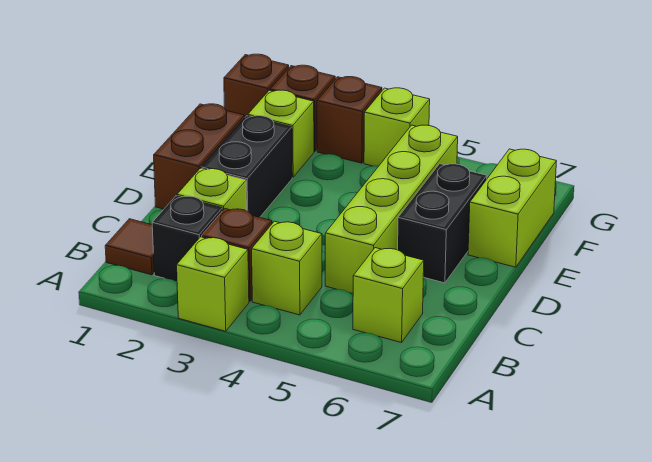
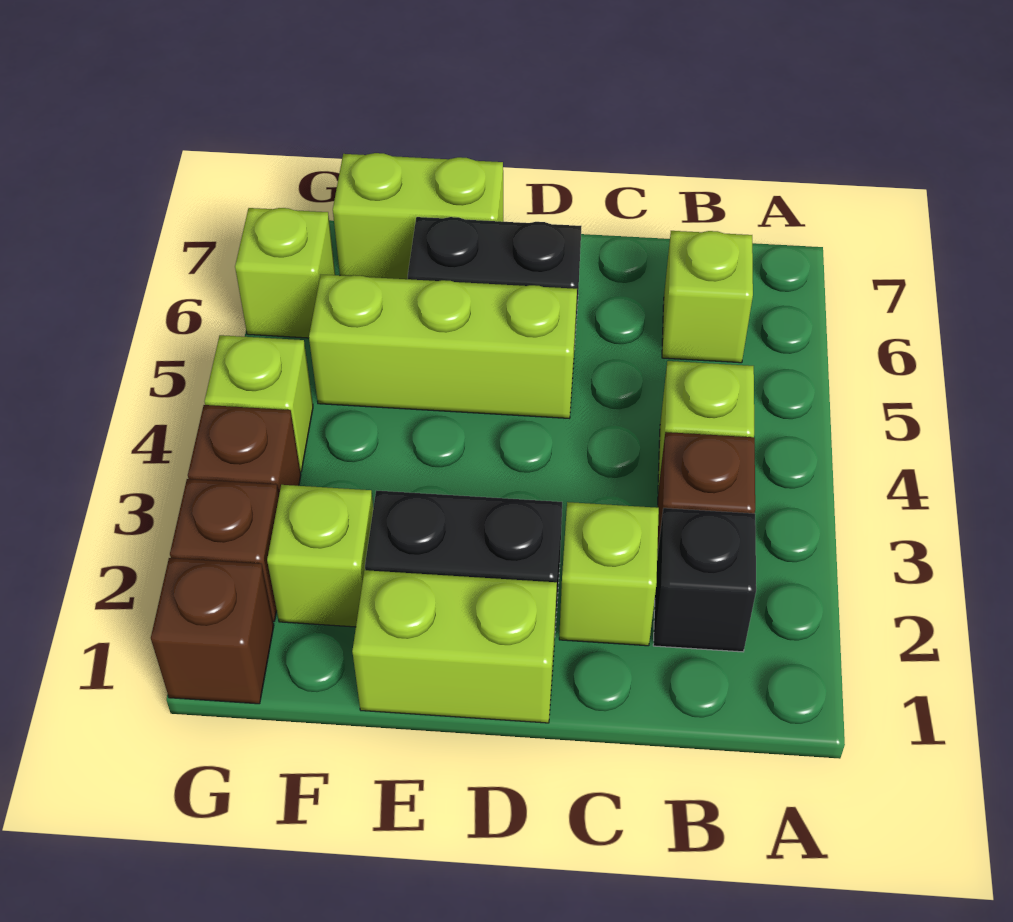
lime 1x1 brick [177,237,249,331] -> lime 1x1 brick moved to [235,208,335,338]
brown 1x1 tile [105,219,154,275] -> none
lime 1x4 brick [325,125,458,293] -> lime 1x3 brick [309,275,577,418]
brown 1x2 brick [154,104,245,209] -> lime 1x2 brick [352,570,557,723]

